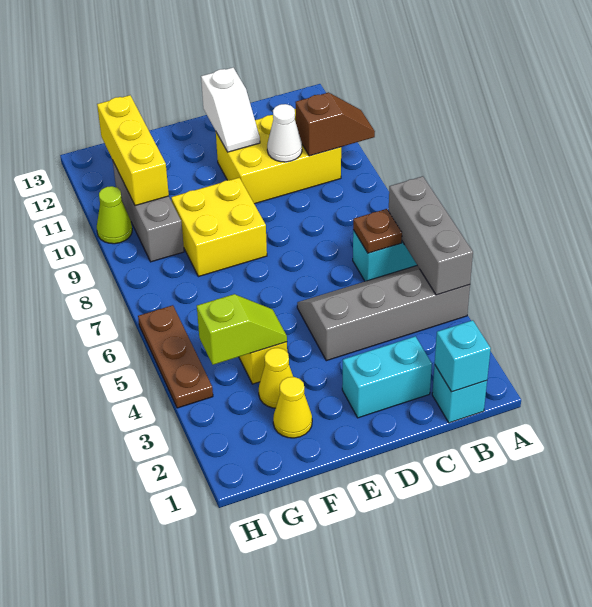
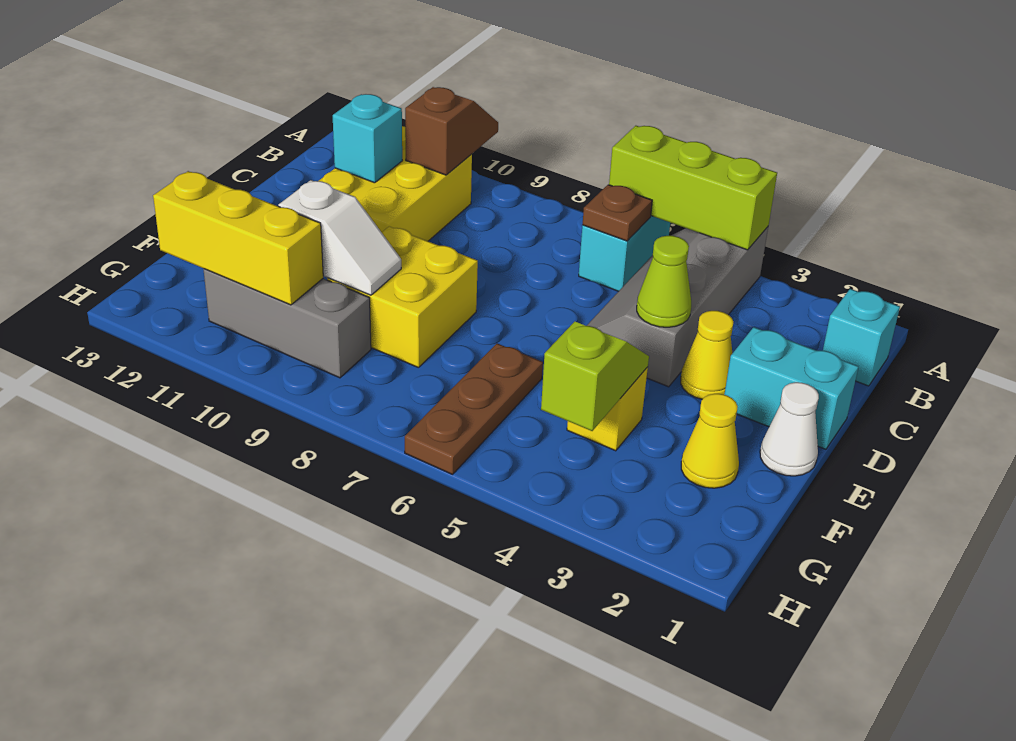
grey 1x3 brick [389,176,473,295] -> lime 1x3 brick [609,126,777,250]
cyan 1x1 brick [435,320,491,392] -> cyan 1x1 brick moved to [333,94,402,183]
cyan 1x2 brick [342,336,432,418] -> cyan 1x2 brick turned to [724,327,859,449]
white 1x1 cone [267,104,302,162] -> white 1x1 cone moved to [760,382,819,476]
white 1x2 slope [201,68,260,152] -> white 1x2 slope moved to [278,180,401,295]
yellow 1x1 cone [259,348,293,408] -> yellow 1x1 cone moved to [681,311,733,399]
brown 1x3 plate [138,305,213,408] -> brown 1x3 plate turned to [405,343,543,474]
lime 1x1 cone [97,186,132,244] -> lime 1x1 cone moved to [637,236,691,327]

